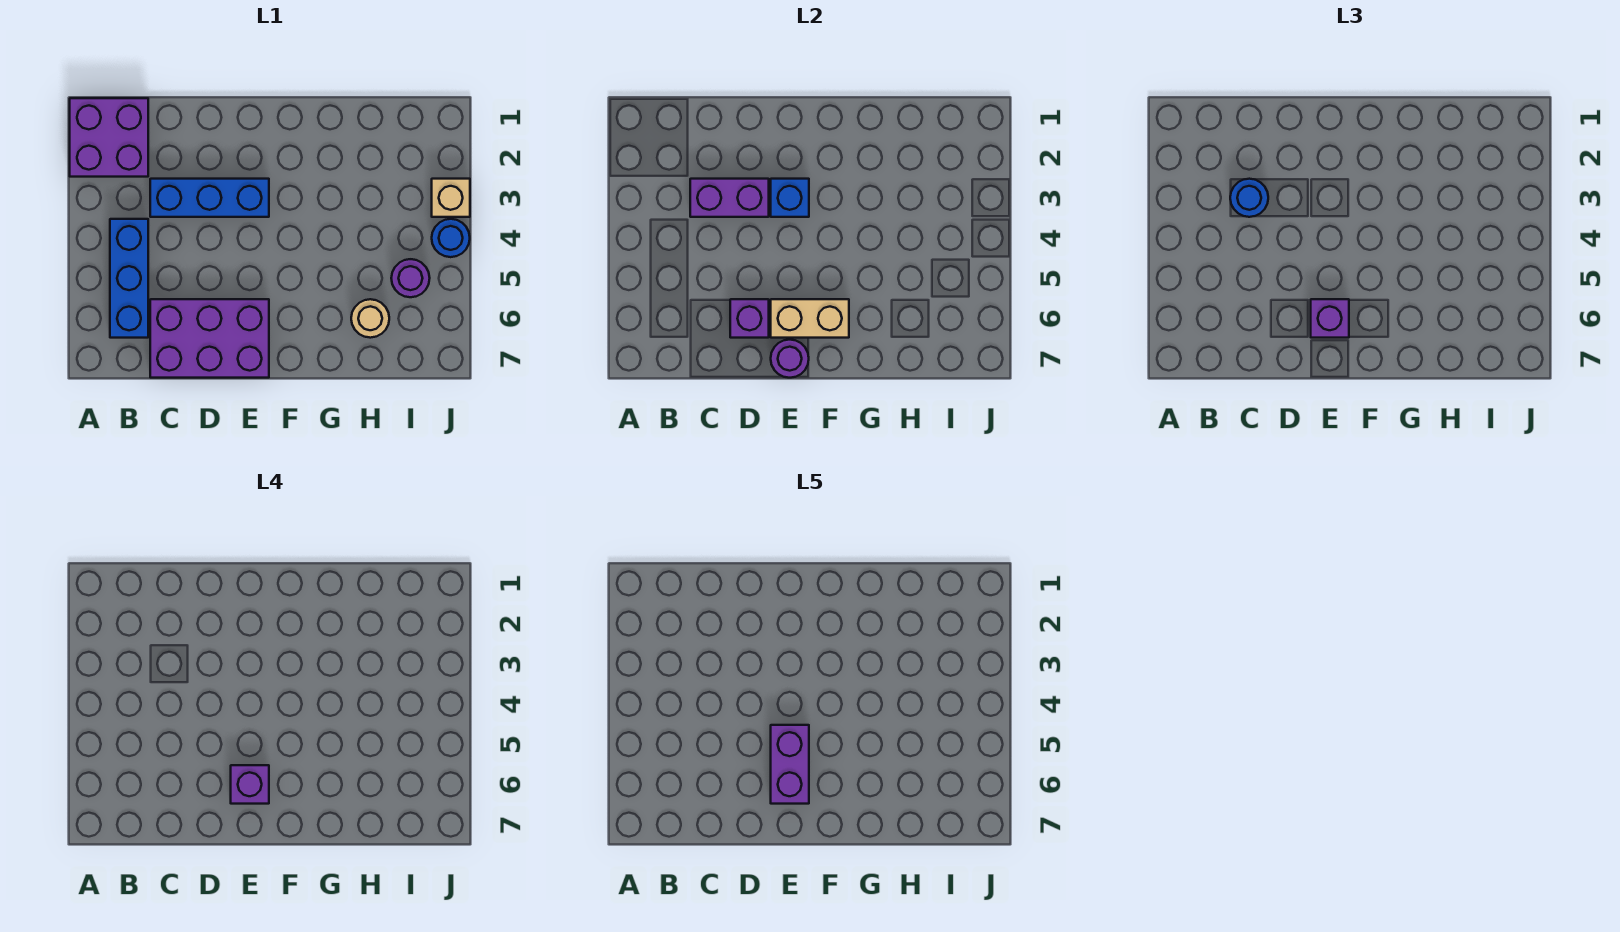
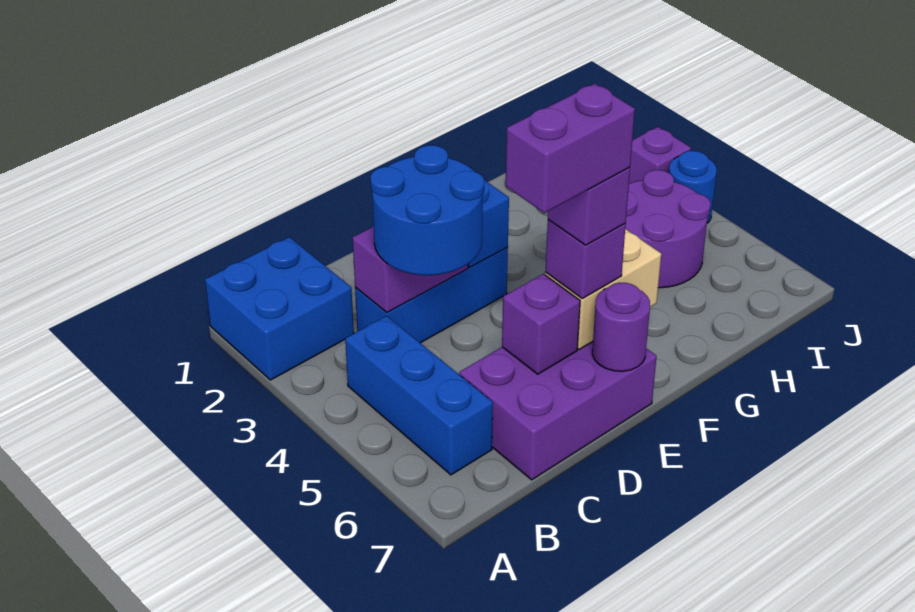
purple 2x2 brick [70,98,148,177] -> blue 2x2 brick [205,237,354,380]
blue 1x1 round brick [1230,179,1268,217] -> blue 2x2 round brick [370,145,485,275]
purple 1x2 brick [771,725,809,804] -> purple 1x2 brick turned to [506,84,635,213]
tan 1x1 round brick [351,299,389,338] -> none
purple 1x1 round brick [391,259,430,297] -> purple 2x2 round brick [625,170,711,288]
tan 1x1 brick [432,179,470,217] -> purple 1x1 brick [629,127,691,183]

